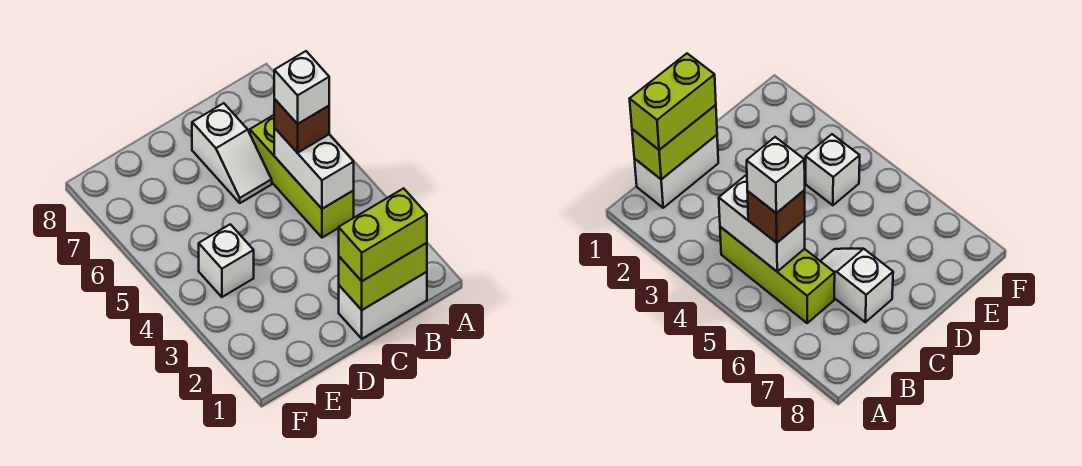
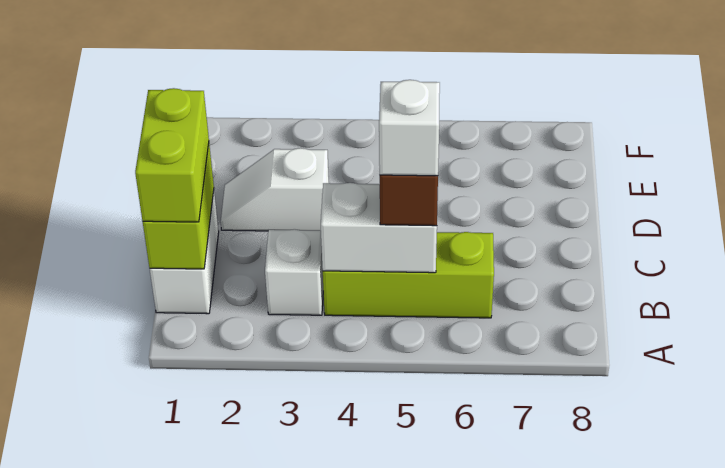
white 1x2 slope [192,103,272,203] -> white 1x2 slope moved to [221,148,329,231]
white 1x1 brick [199,224,254,297] -> white 1x1 brick moved to [265,229,323,315]

